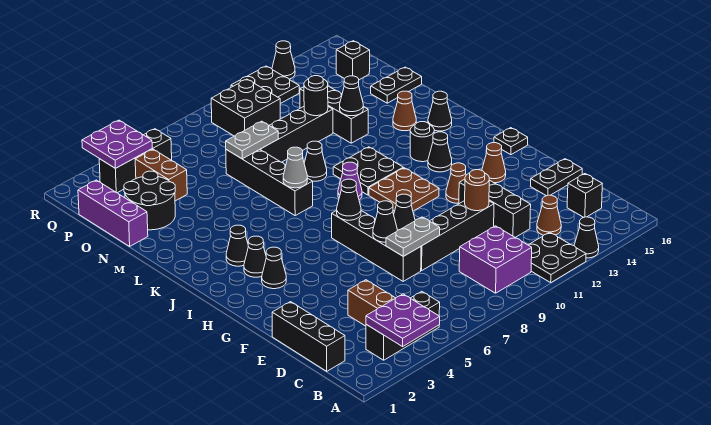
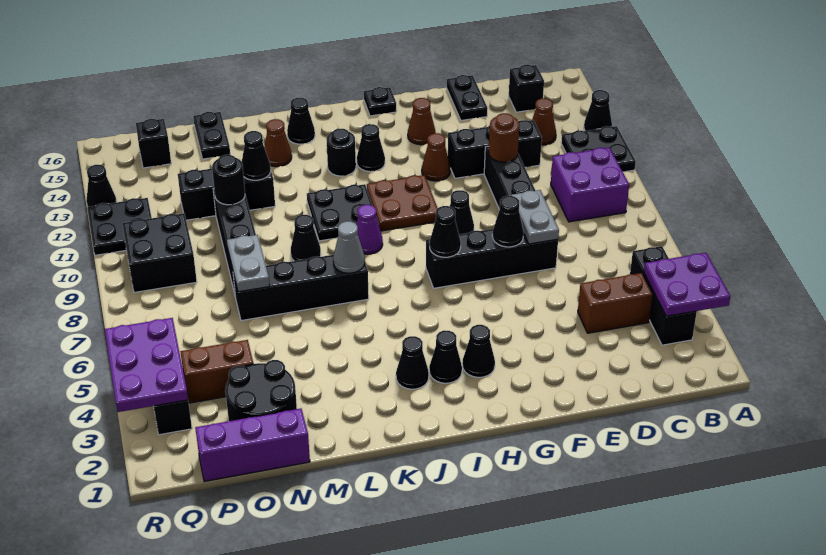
black 1x3 brick [272,302,345,371] -> none
purple 2x2 plate [82,120,152,168] -> purple 2x3 plate [105,318,188,412]

